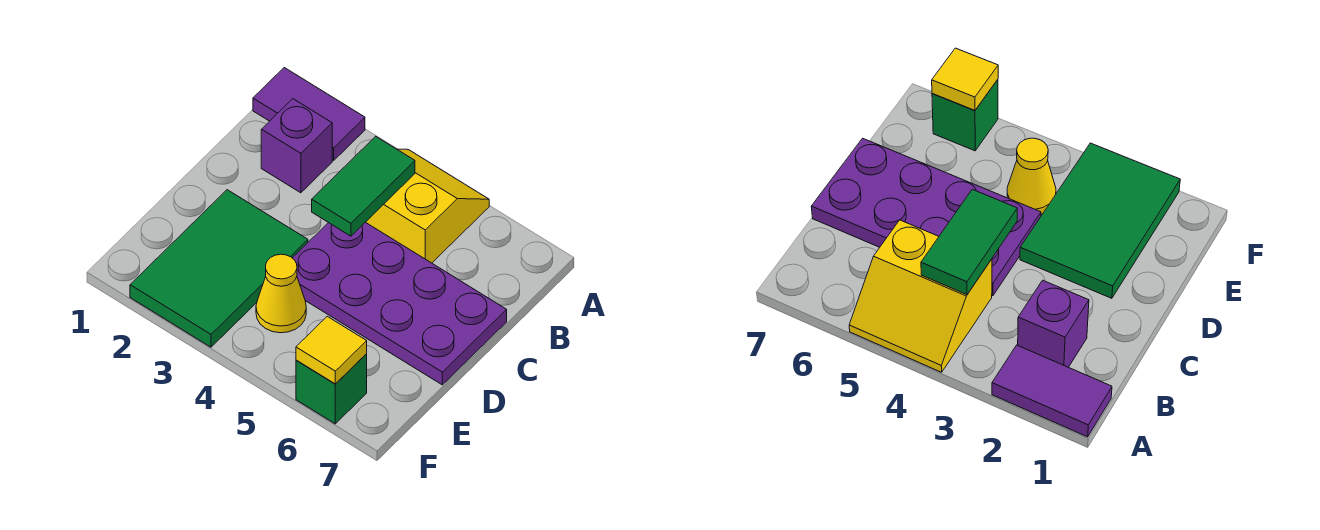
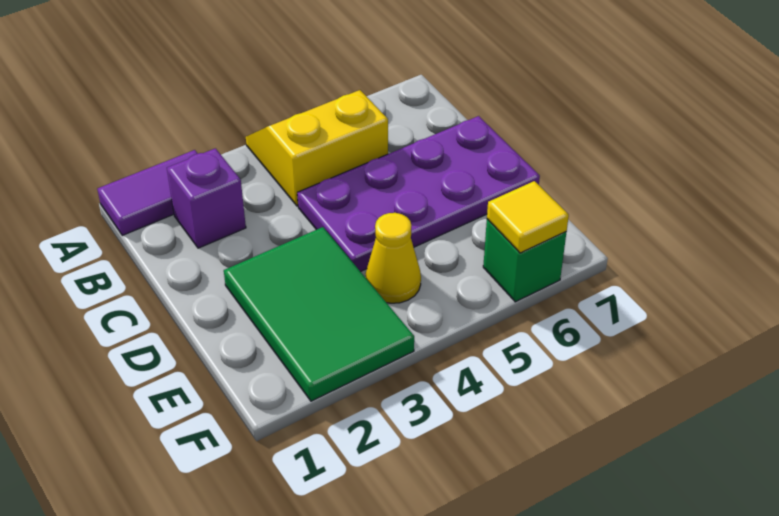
green 1x2 tile [312,136,415,236] -> none

